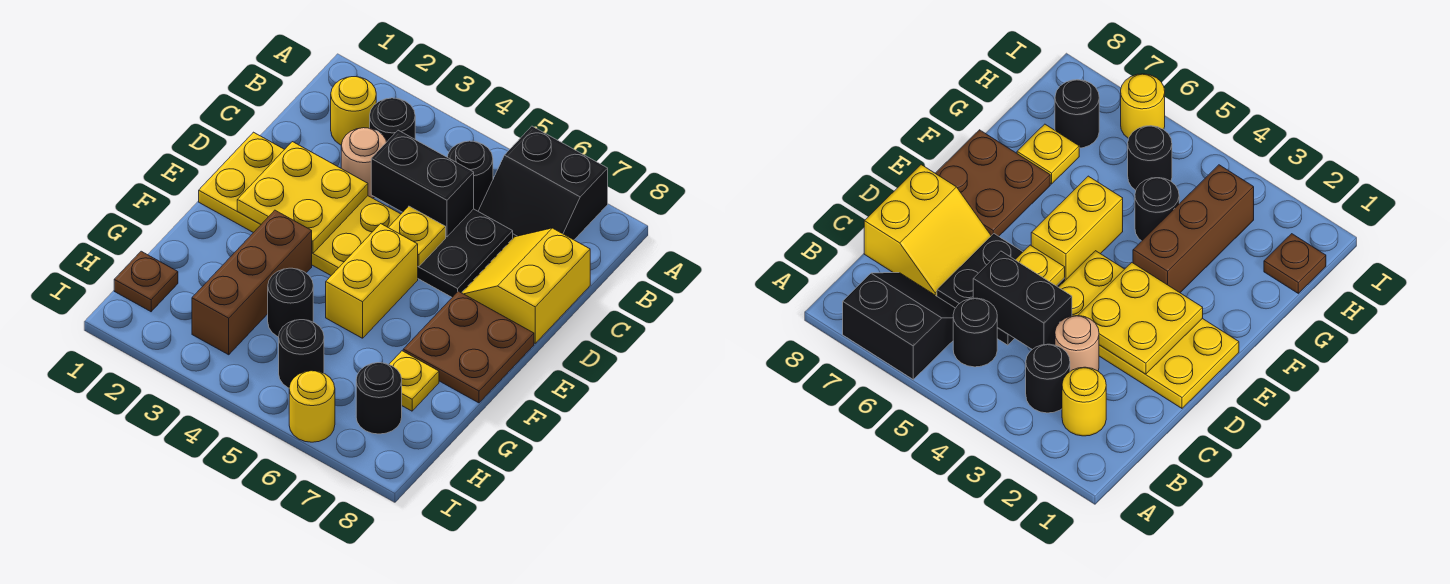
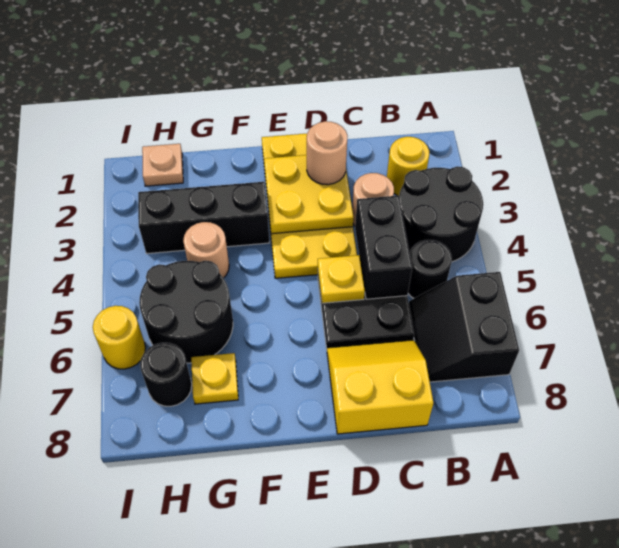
black 1x1 round brick [370,98,415,142] -> black 2x2 round brick [399,166,483,262]
none -> tan 1x1 round brick [307,121,348,185]
yellow 1x2 brick [326,224,418,338] -> none
brown 2x2 plate [403,291,534,403] -> none
brown 1x3 brick [192,210,312,355] -> black 1x3 brick [138,182,270,254]
black 1x1 round brick [268,268,313,337] -> tan 1x1 round brick [183,222,229,278]
brown 1x1 plate [114,251,178,312] -> tan 1x1 plate [142,144,183,186]
black 1x1 round brick [279,320,324,388] -> black 2x2 round brick [139,261,233,363]

